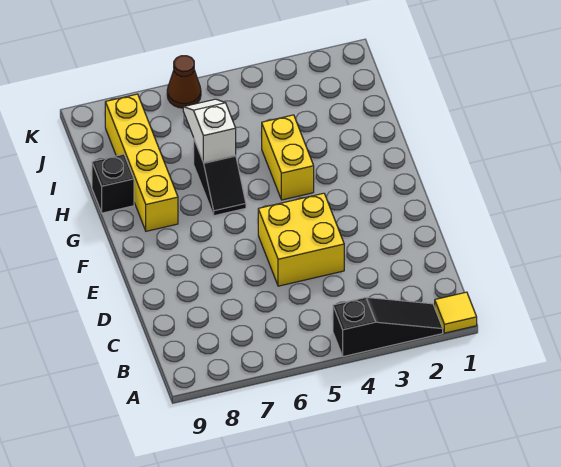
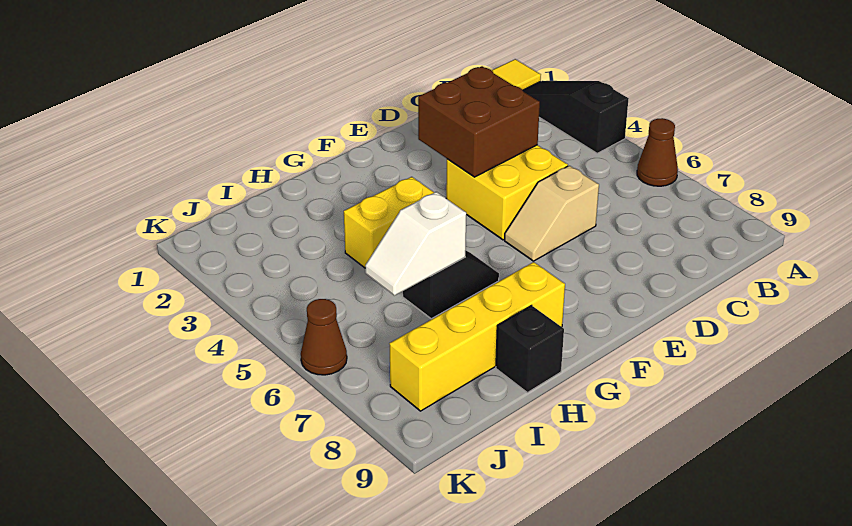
none -> brown 1x1 cone [637,118,678,186]
none -> brown 2x2 brick [418,66,540,177]
none -> tan 1x2 slope [505,166,599,261]

